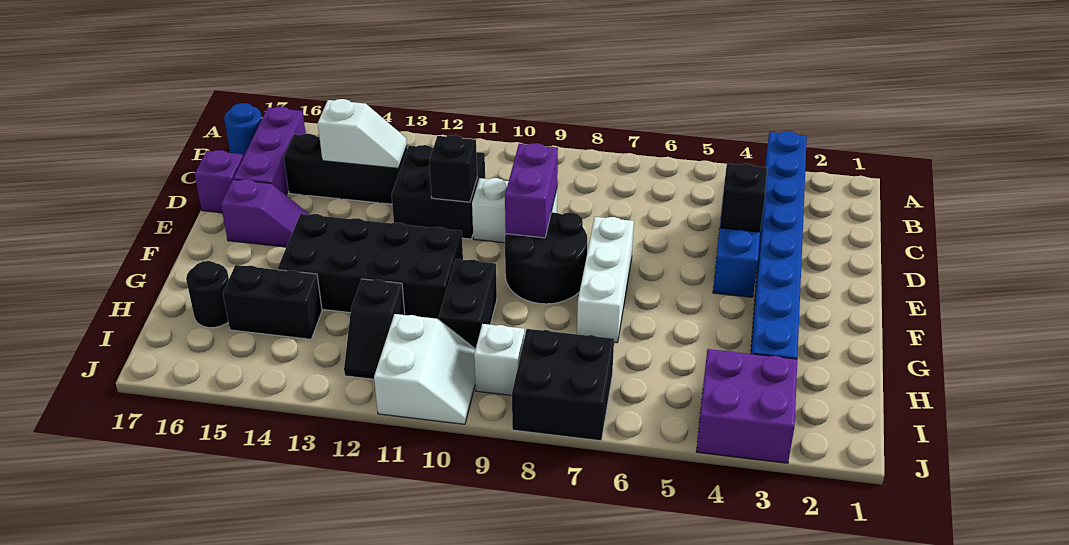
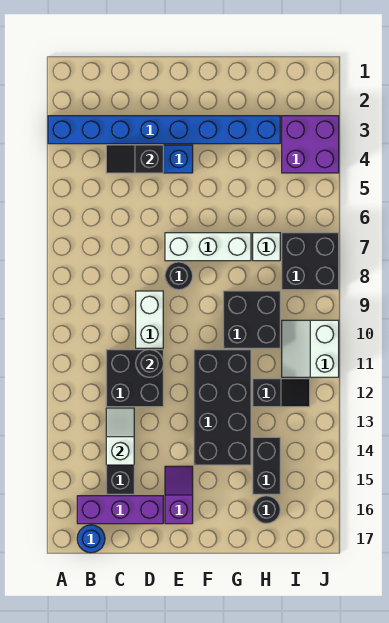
purple 1x2 brick [505,143,558,238] -> none
black 1x1 brick [429,135,477,202] -> black 1x1 round brick [136,350,163,377]
purple 1x1 brick [195,150,243,213] -> none
black 2x2 round brick [505,212,587,304] -> black 1x1 round brick [165,262,193,290]
black 1x2 brick [439,259,497,349] -> black 2x2 brick [223,291,280,348]
white 1x1 brick [474,324,525,395] -> white 1x1 brick moved to [253,233,280,261]
white 2x2 slope [374,314,476,424] -> white 2x2 slope turned to [282,320,339,377]

